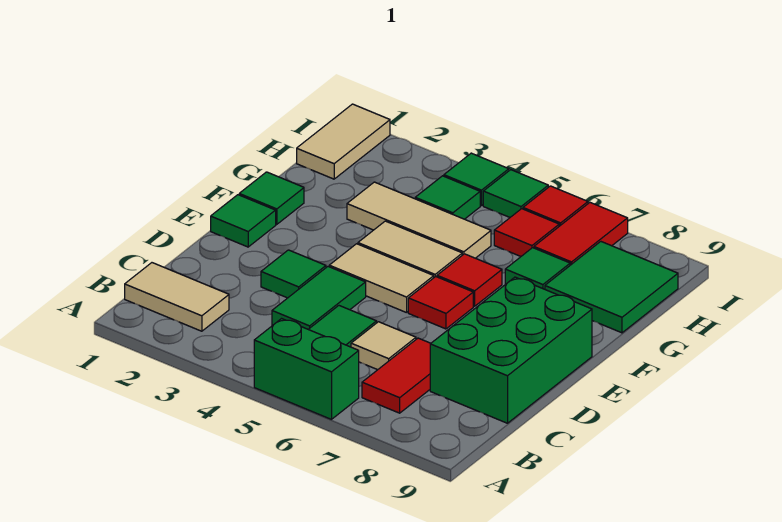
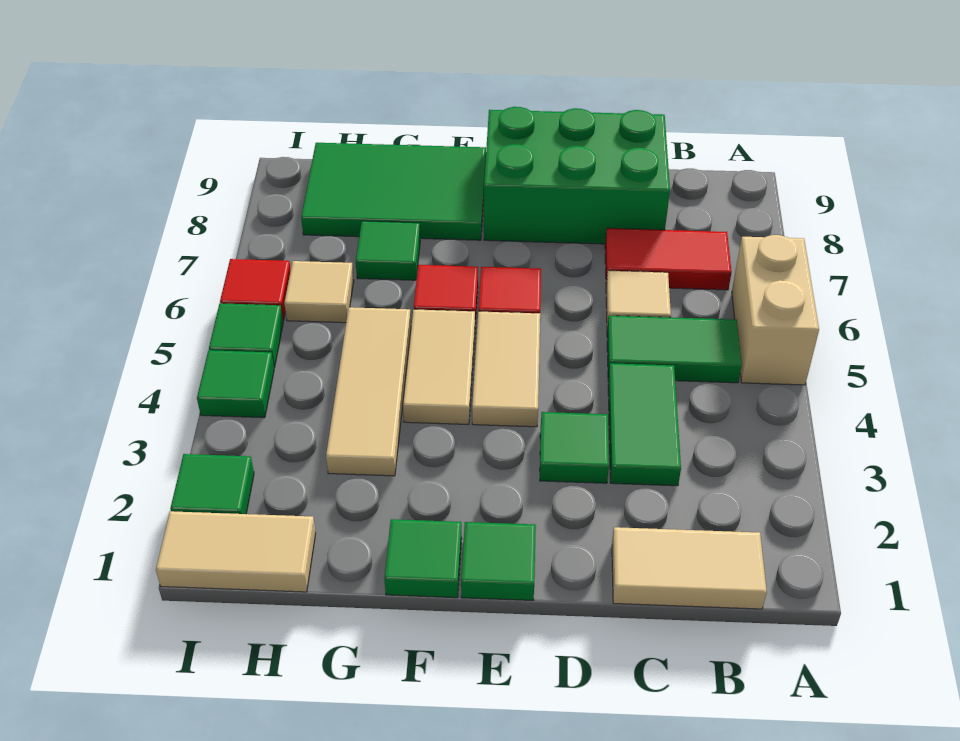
green 1x2 brick [254,319,359,419] -> tan 1x2 brick [732,235,819,385]
tan 1x2 tile [125,263,229,331] -> tan 1x2 tile turned to [612,527,767,609]
green 1x2 tile [272,267,366,329] -> green 1x2 tile turned to [608,363,681,486]
green 2x2 tile [545,242,678,333] -> green 2x3 tile [301,143,486,240]
green 1x1 tile [415,176,480,219] -> green 1x1 tile moved to [170,454,254,514]
red 1x1 tile [494,209,559,256] -> tan 1x1 tile [284,261,354,323]
red 1x2 tile [534,203,628,265] -> none

